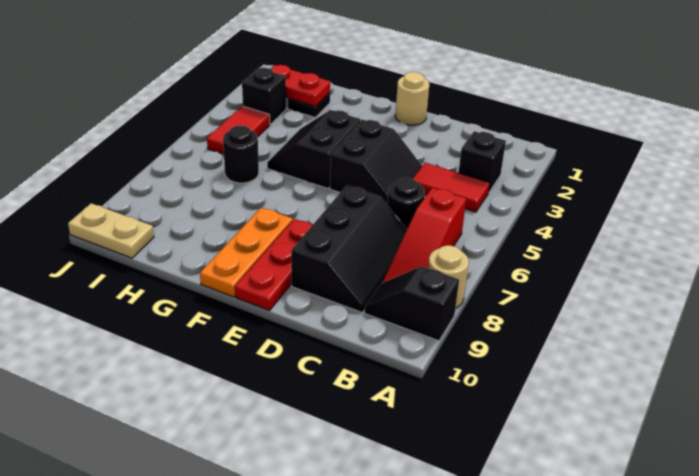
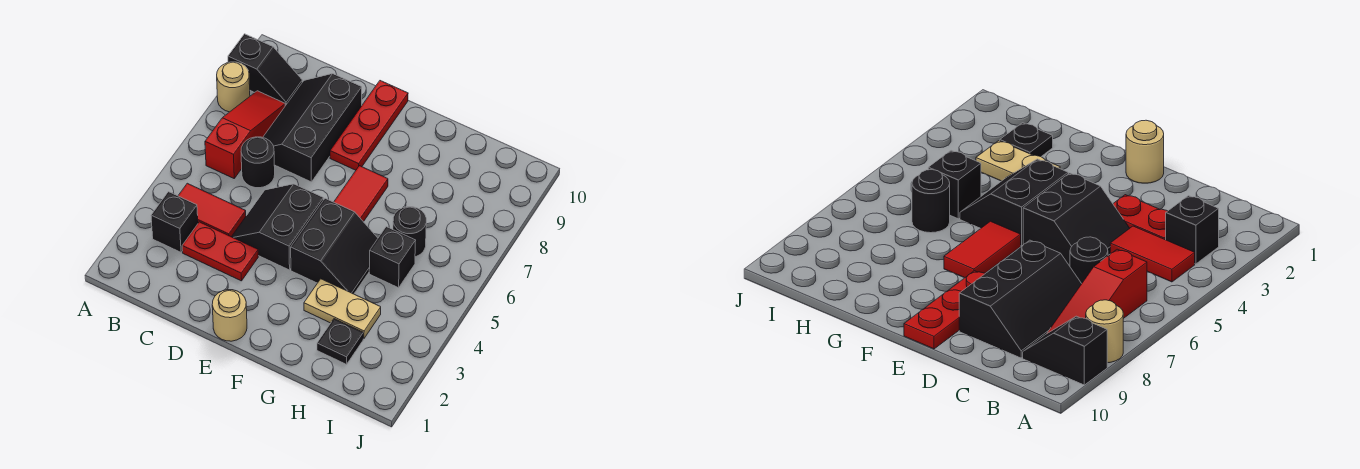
orange 1x3 plate [200,207,293,297] -> none
red 1x2 plate [271,65,330,106] -> red 1x2 plate moved to [182,222,258,281]
black 1x1 brick [242,68,286,125] -> black 1x1 brick moved to [369,227,416,288]
red 1x2 tile [207,106,270,154] -> red 1x2 tile moved to [334,166,388,222]
tan 1x2 plate [68,203,154,258] -> tan 1x2 plate moved to [304,279,381,339]

